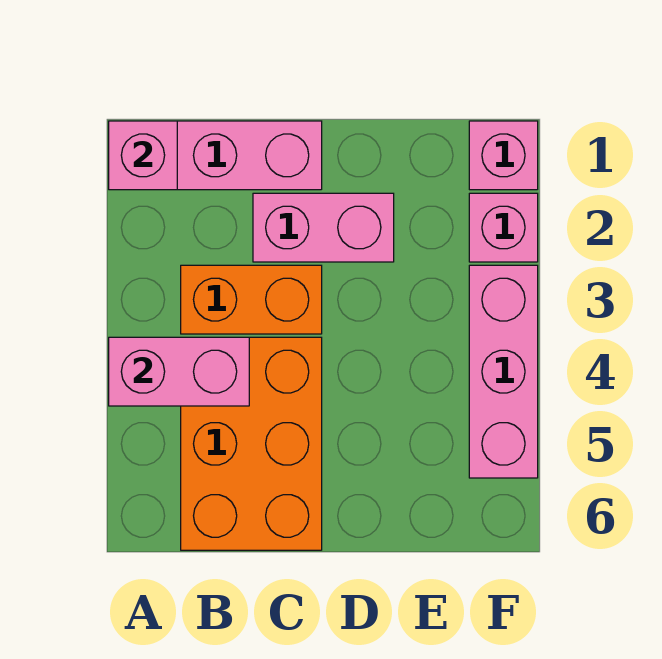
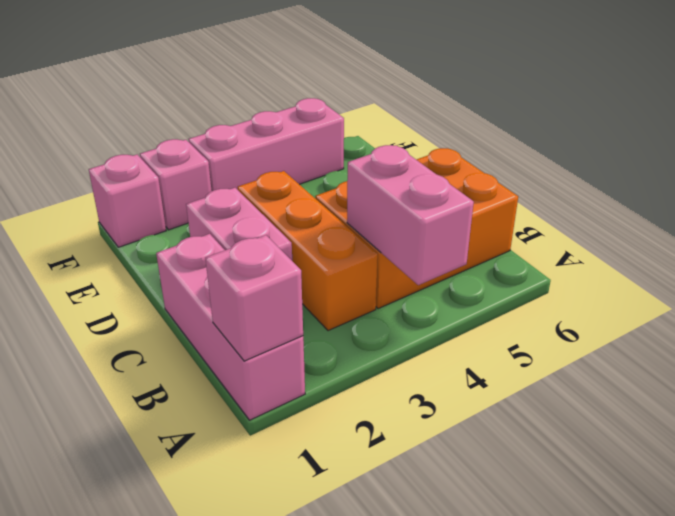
orange 1x2 brick [181,265,322,334] -> orange 1x3 brick [238,171,378,331]

